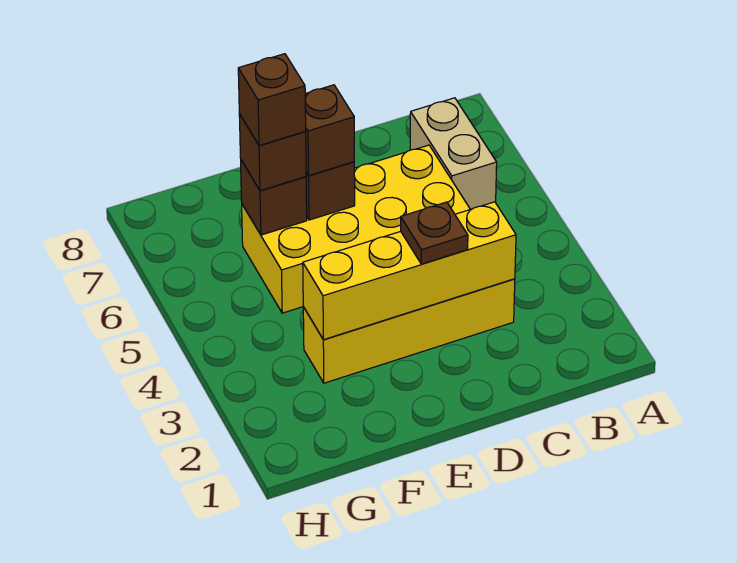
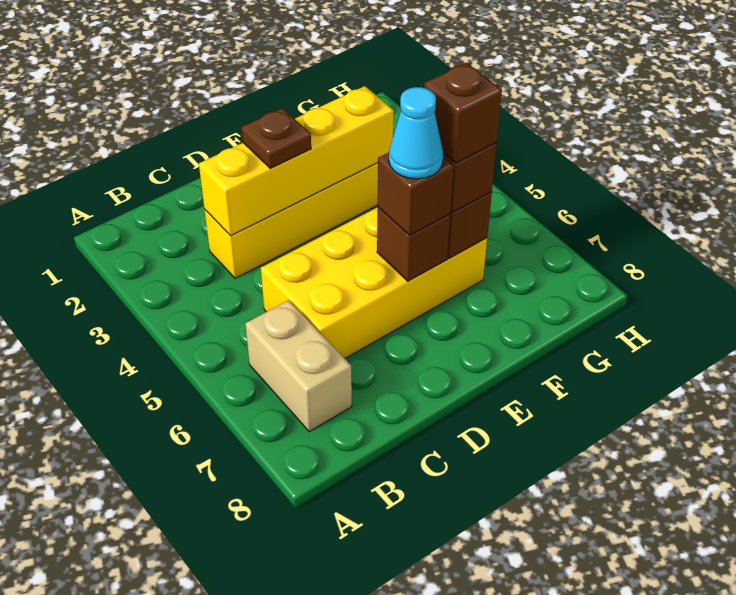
none -> cyan 1x1 cone [389,87,443,179]

